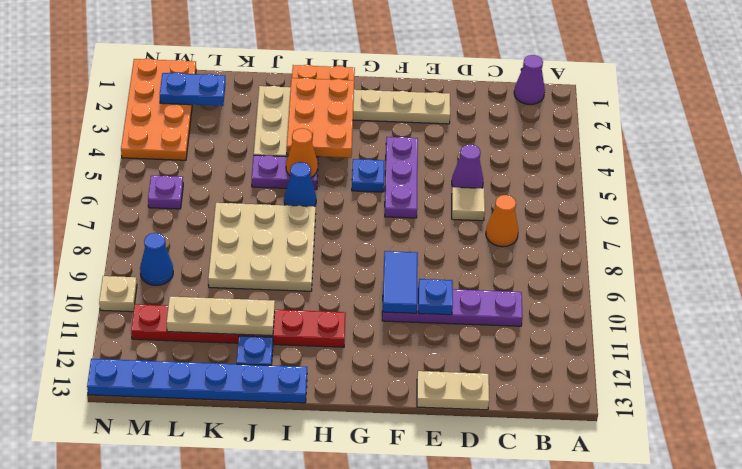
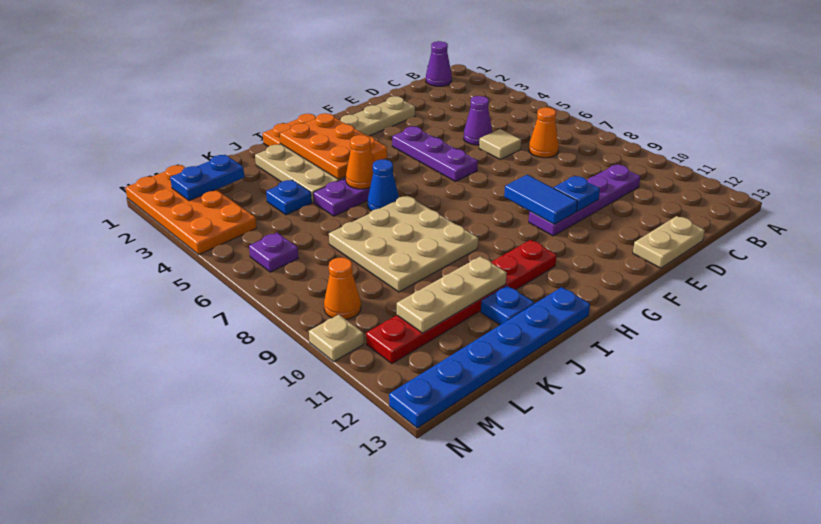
blue 1x1 plate [352,159,384,192] -> blue 1x1 plate moved to [266,180,312,215]
blue 1x1 cone [140,233,173,285] -> orange 1x1 cone [324,258,361,319]

